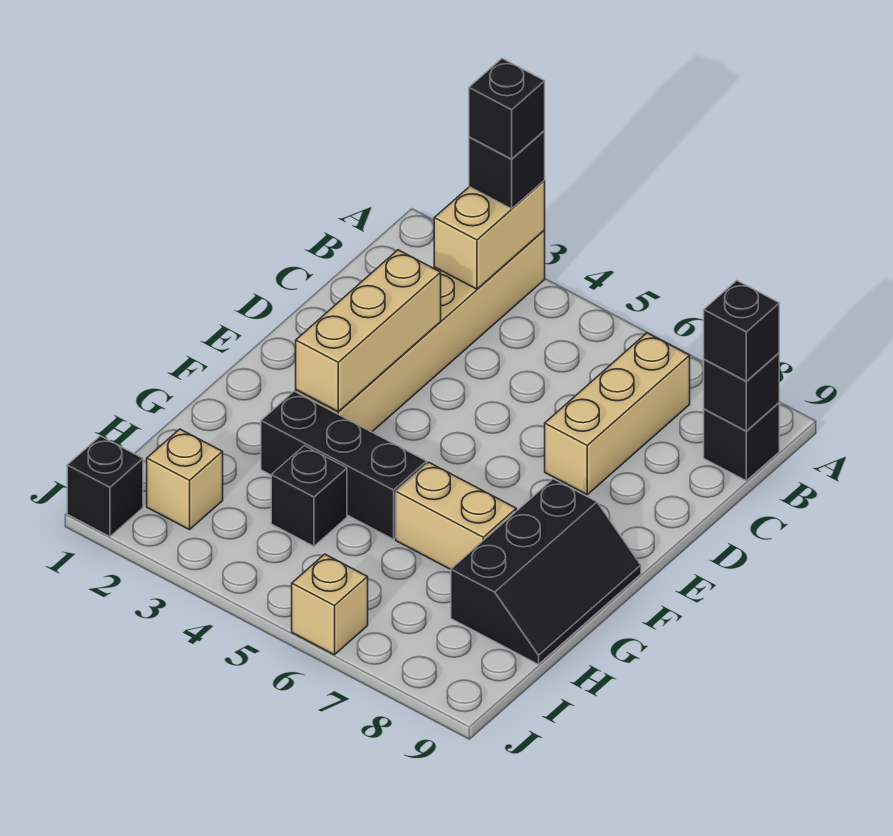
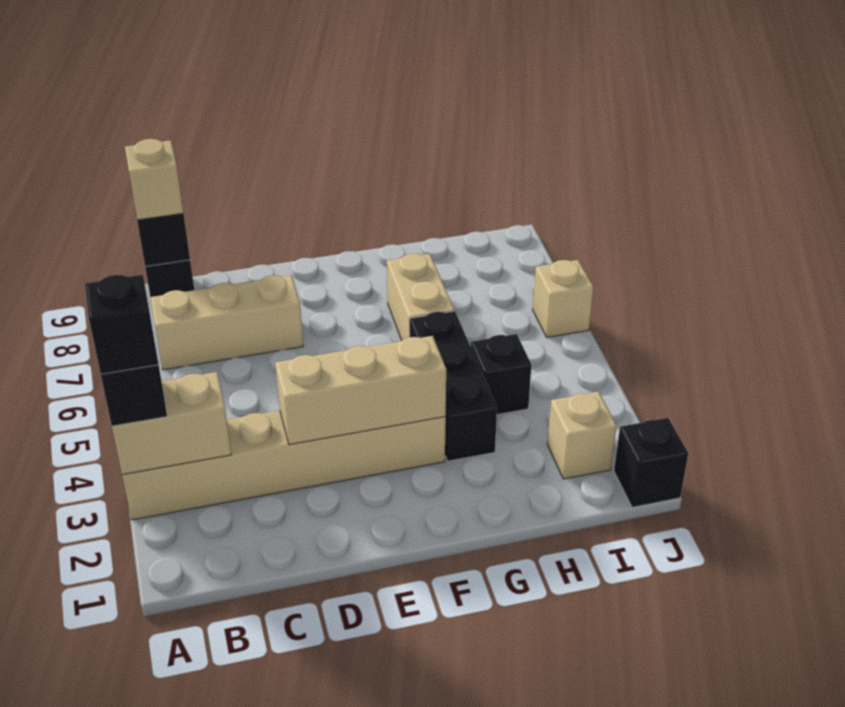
black 1x1 brick [704,281,779,381] -> tan 1x1 brick [125,139,183,220]
black 2x3 slope [451,479,641,664] -> none

